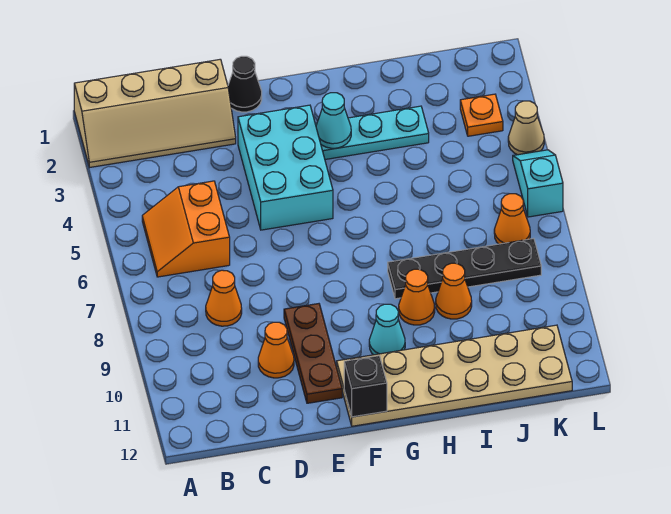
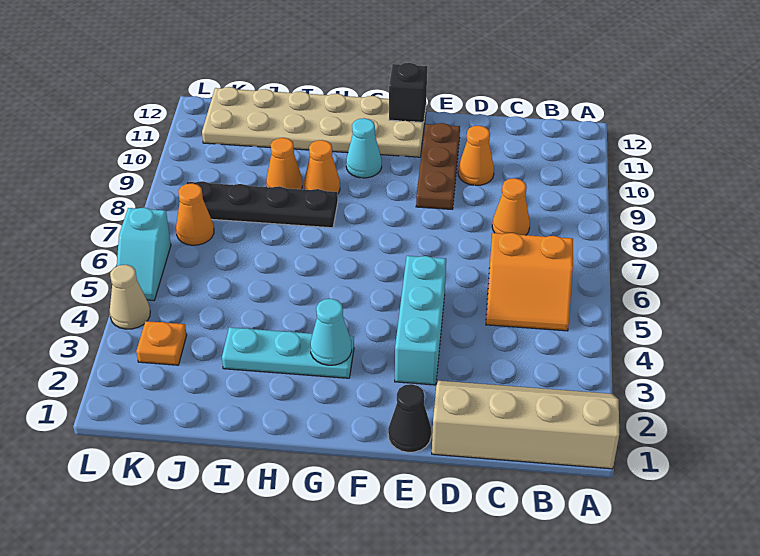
orange 2x2 slope [142,181,230,277] -> orange 2x2 slope turned to [486,233,573,331]
cyan 2x3 brick [238,105,333,230] -> cyan 1x3 brick [395,256,446,385]

